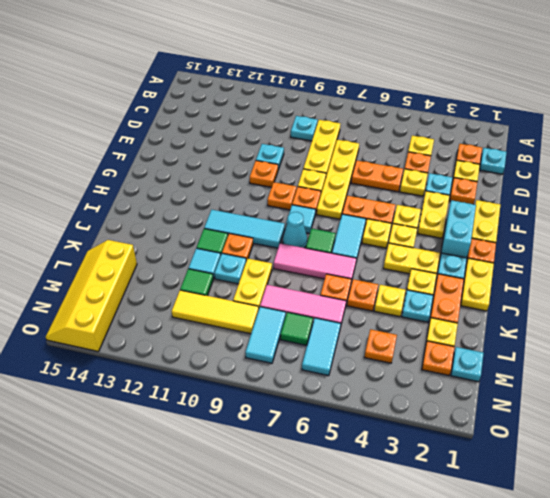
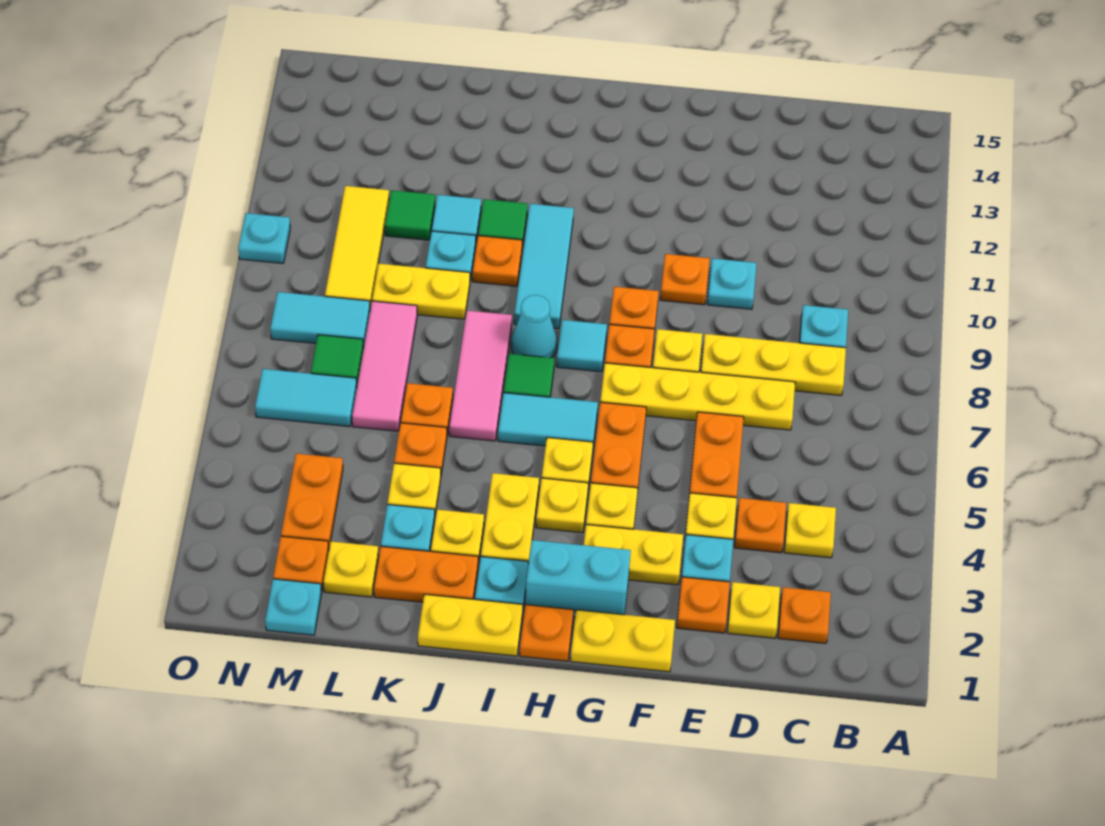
cyan 1x1 plate [480,148,507,174] -> cyan 1x1 plate moved to [238,213,290,263]
yellow 2x4 slope [46,240,137,352] -> none
orange 1x1 plate [365,329,397,363] -> orange 1x2 plate [281,454,343,548]

